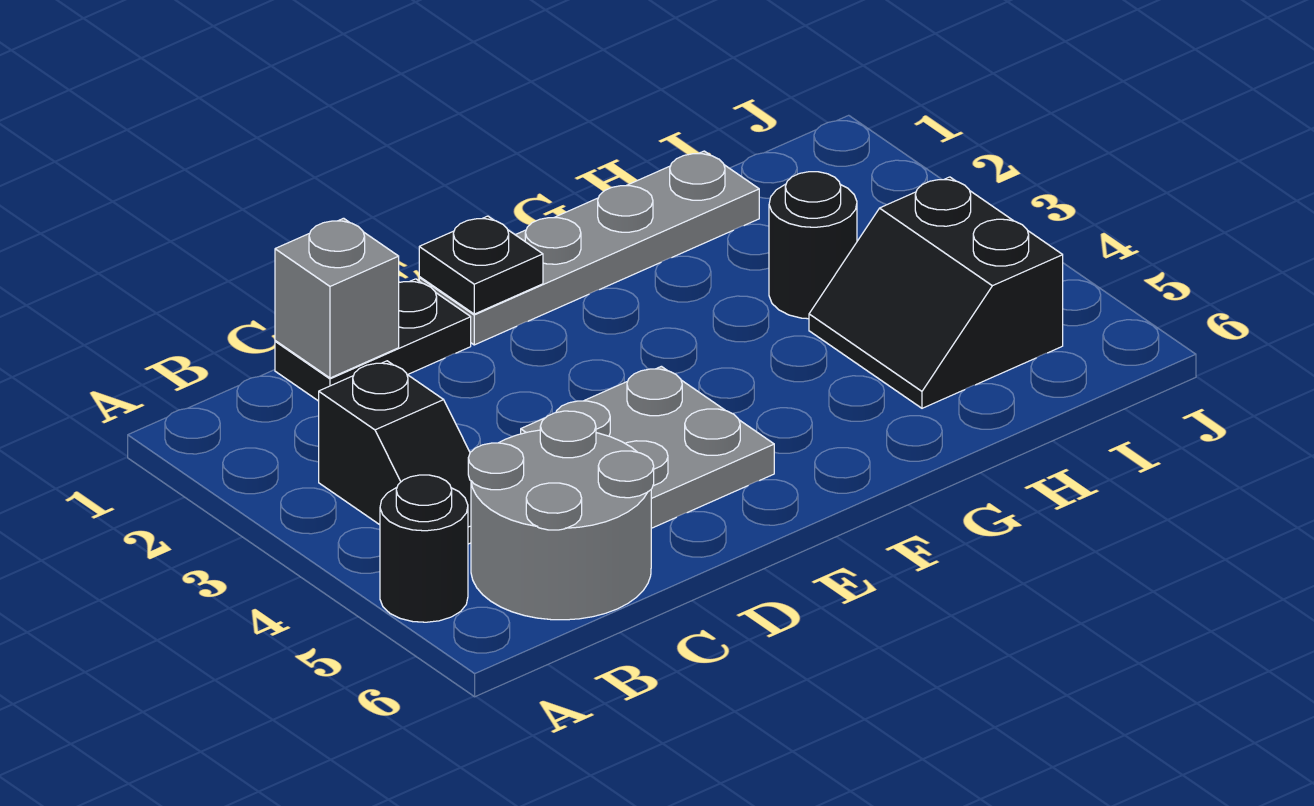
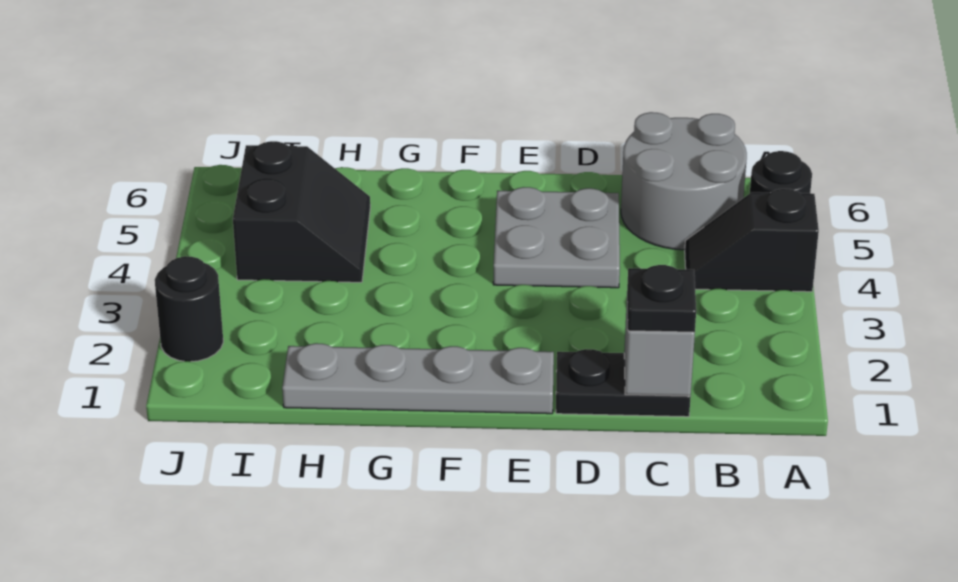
black 1x2 slope [319,361,471,544] -> black 1x2 slope turned to [685,189,819,292]
black 1x1 plate [419,216,543,314] -> black 1x1 plate moved to [627,265,696,332]
black 1x1 round brick [769,172,857,319] -> black 1x1 round brick moved to [155,256,223,362]

